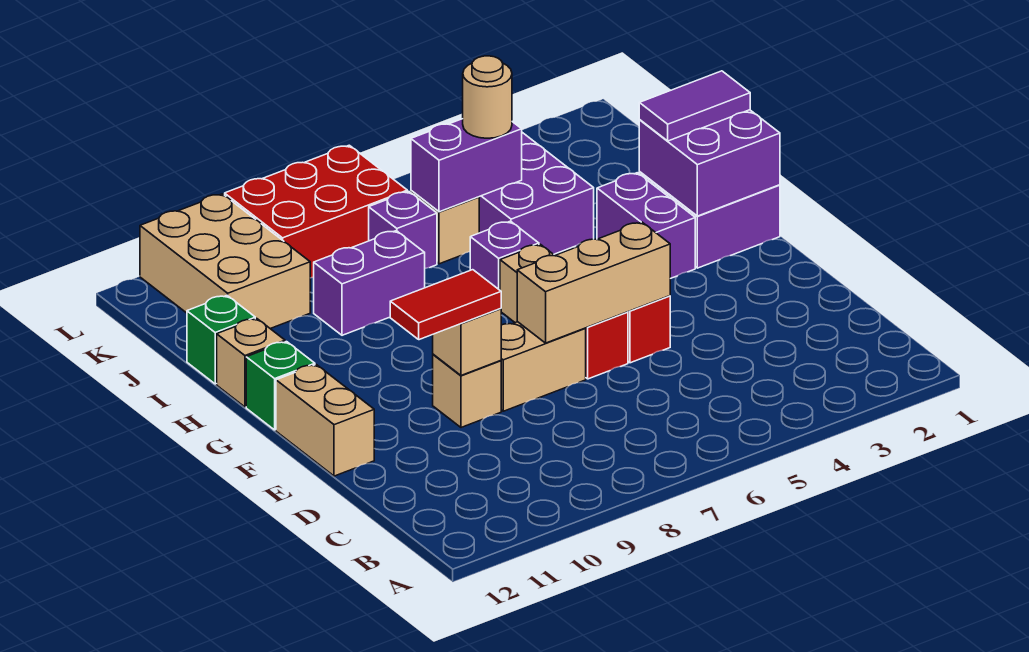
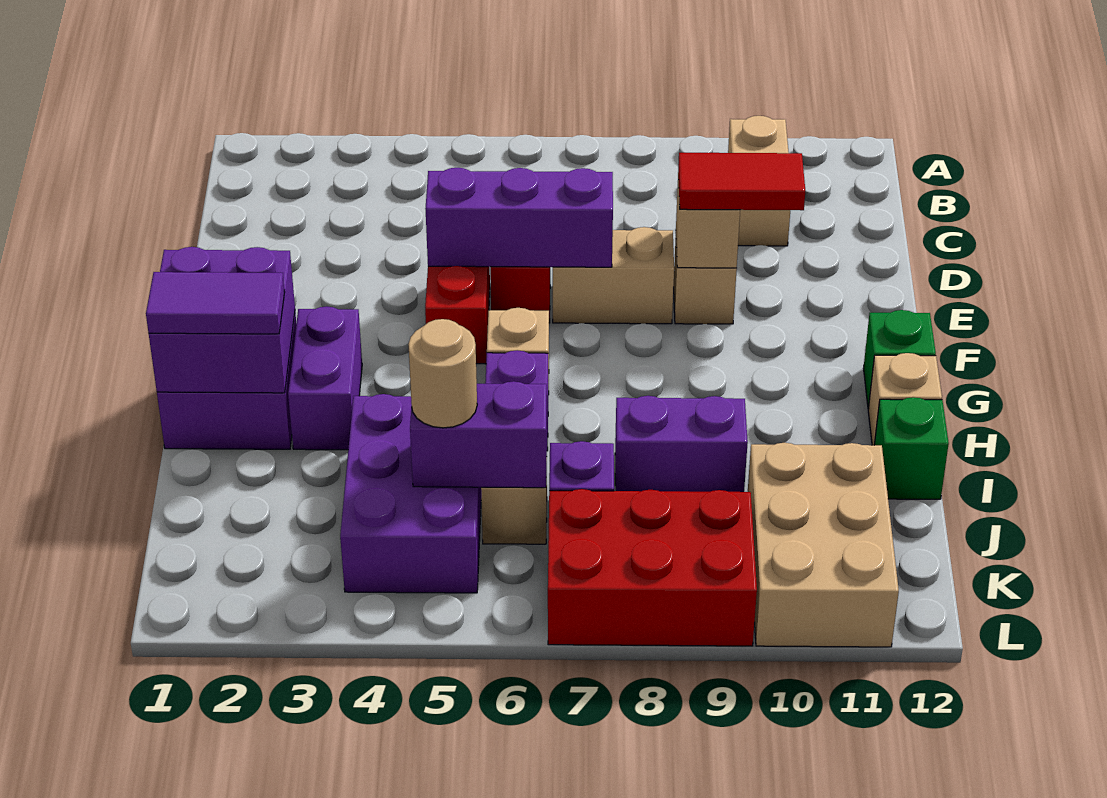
tan 1x3 brick [517,222,670,343] -> purple 1x3 brick [425,168,613,267]
tan 1x2 brick [276,365,374,476] -> tan 1x2 brick moved to [728,116,790,246]

